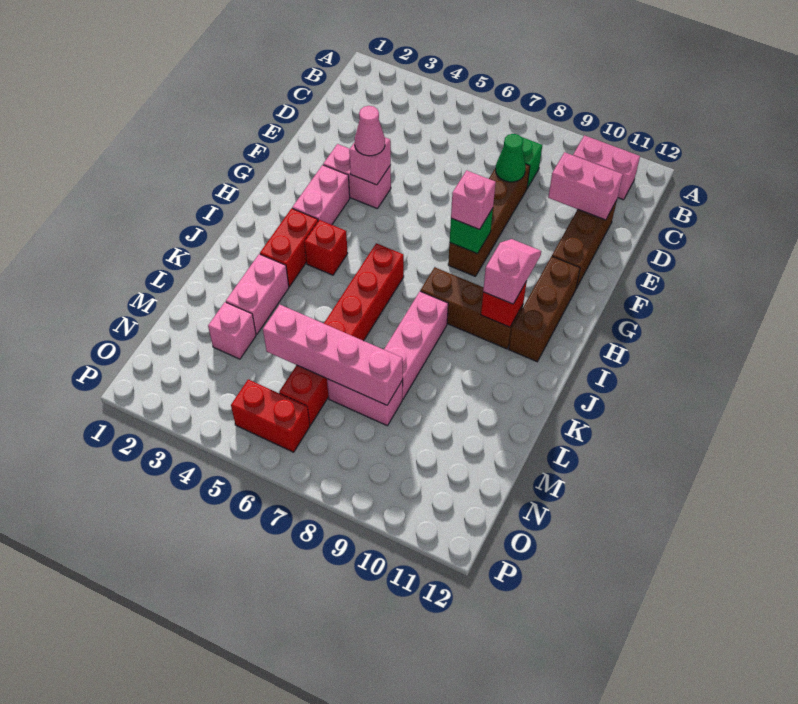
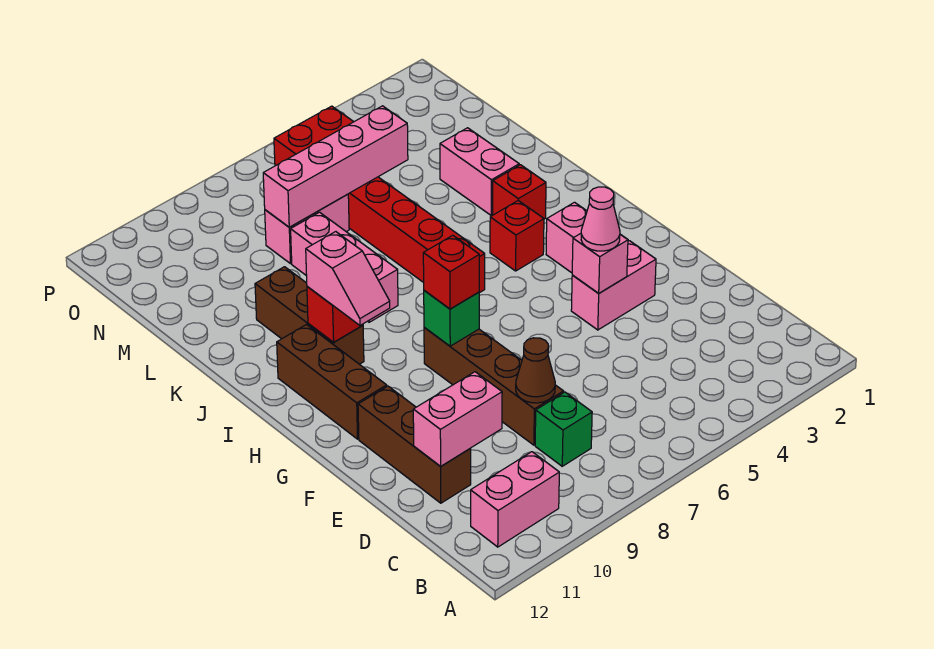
green 1x1 cone [496,134,526,182] -> brown 1x1 cone [516,338,555,403]
pink 1x1 brick [451,170,496,229] -> red 1x1 brick [423,235,479,309]
red 1x2 brick [260,208,318,287] -> red 1x1 brick [493,165,546,219]
brown 1x3 brick [420,267,523,349] -> brown 1x3 brick turned to [255,267,364,364]
pink 1x1 brick [208,302,256,359] -> none

